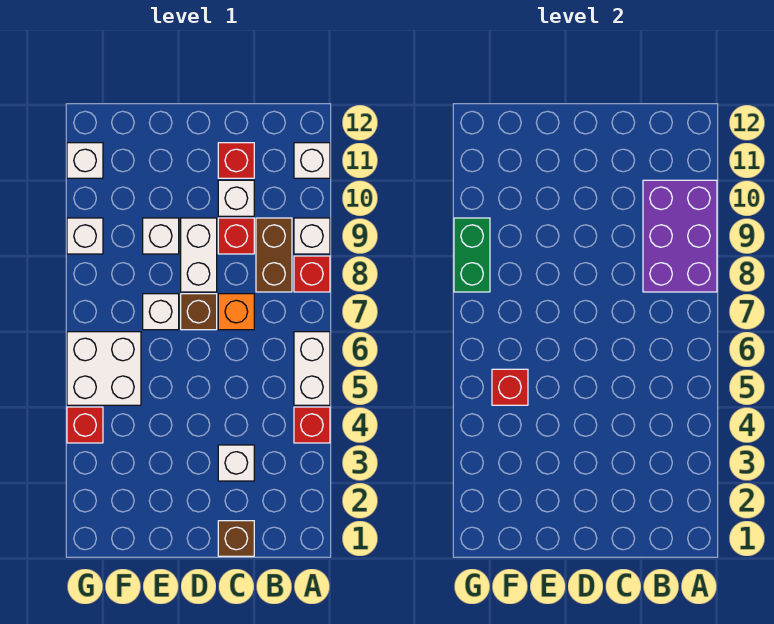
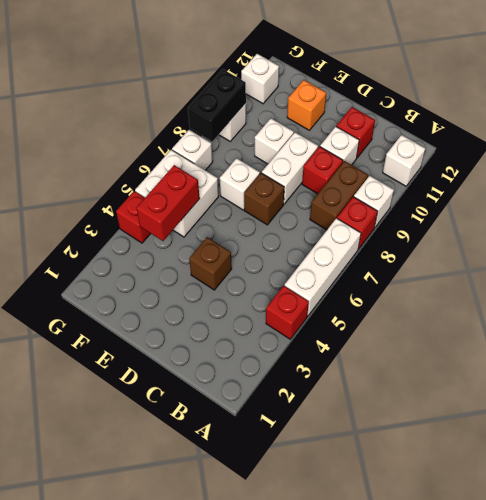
white 1x2 brick [294,332,330,405] -> white 1x3 brick [284,218,361,316]
purple 2x3 brick [643,180,717,292] -> none
brown 1x1 brick [218,521,254,556] -> brown 1x1 brick moved to [189,237,232,290]
white 1x1 brick [218,445,254,481] -> white 1x1 brick moved to [172,130,213,170]
orange 1x1 brick [218,294,254,330] -> orange 1x1 brick moved to [287,80,326,130]
red 1x1 brick [492,369,528,405] -> red 1x2 brick [136,165,200,241]
green 1x2 brick [454,218,490,292] -> black 1x2 brick [188,70,246,141]

